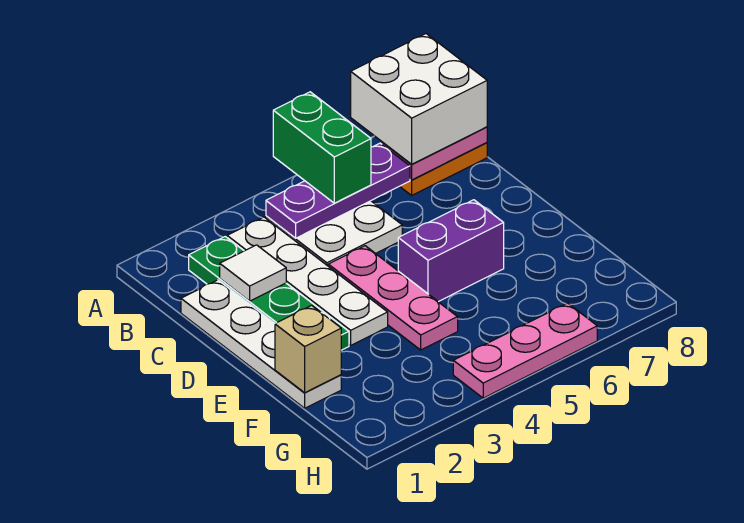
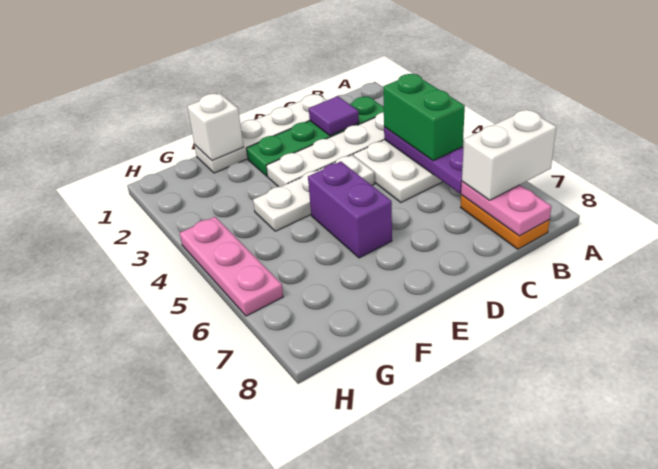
green 1x2 brick [273,92,371,203] -> green 1x2 brick turned to [383,74,465,161]
white 2x2 brick [351,34,487,164] -> white 1x2 brick [462,109,556,200]
white 1x1 tile [220,245,286,301] -> purple 1x1 tile [309,96,359,136]
pink 1x3 plate [328,246,458,350] -> white 1x3 plate [253,155,374,231]
tan 1x1 brick [275,305,341,393] -> white 1x1 brick [187,93,244,160]

